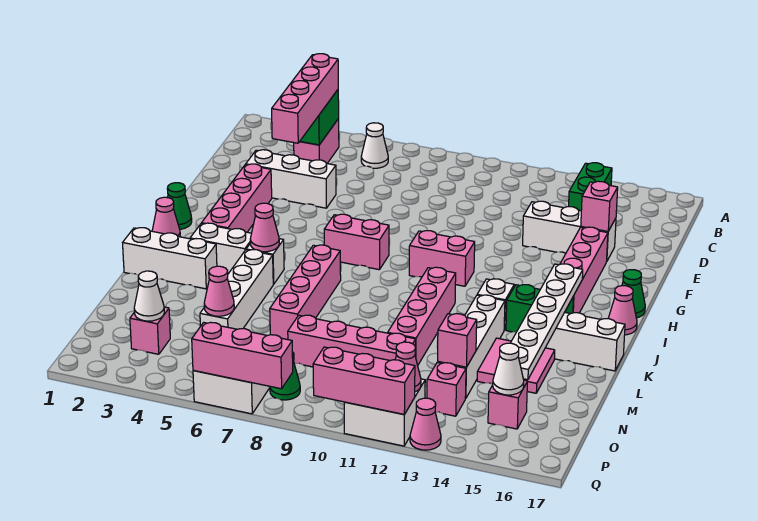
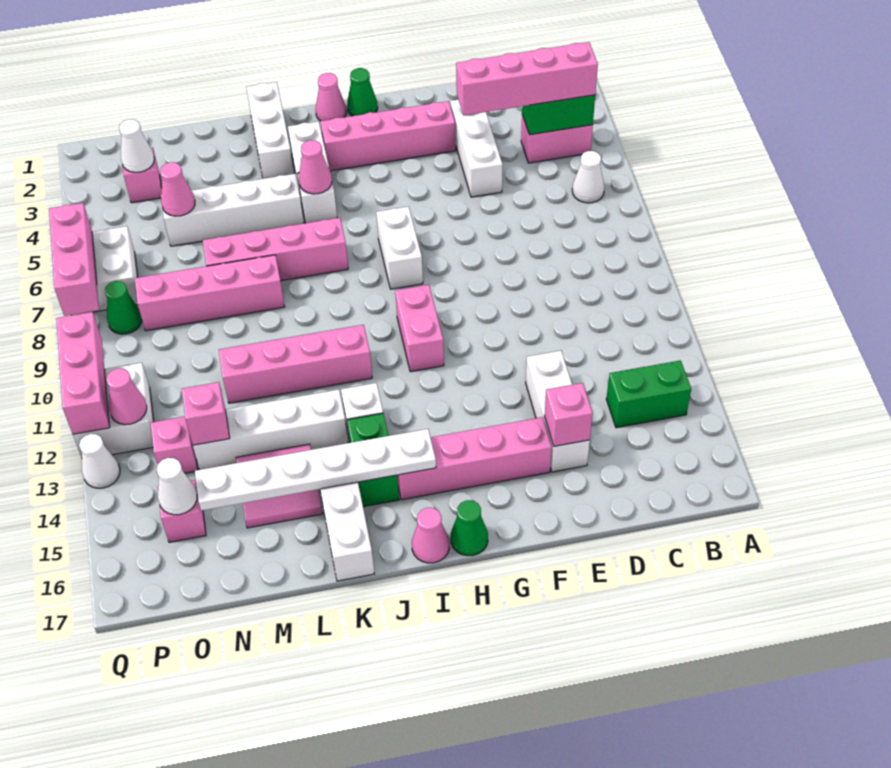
pink 1x2 brick [324,214,389,270] -> white 1x2 brick [376,206,423,289]
pink 1x4 brick [288,315,416,367] -> pink 1x4 brick turned to [135,255,285,331]
pink 1x1 cone [410,398,441,450] -> white 1x1 cone [79,434,120,488]

